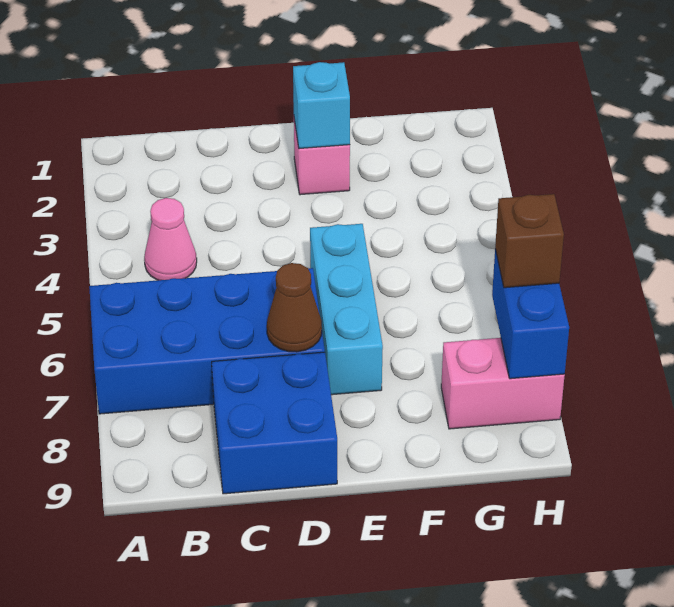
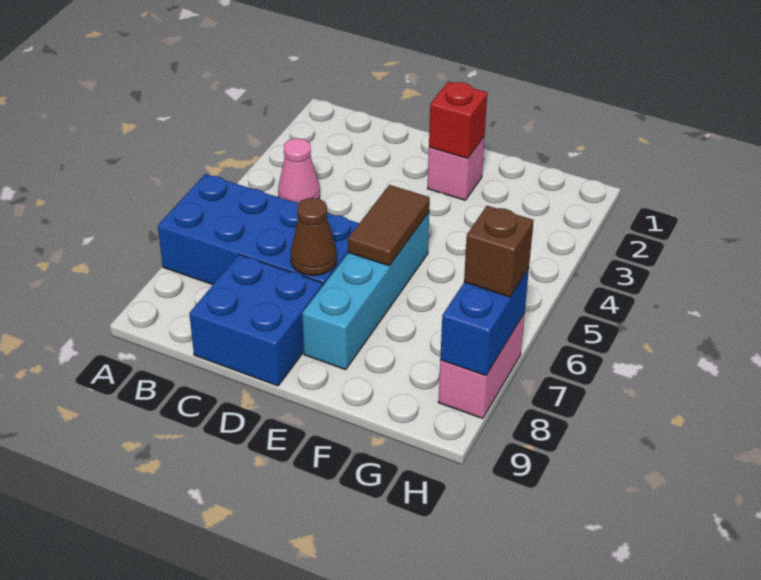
cyan 1x1 brick [293,62,350,149] -> red 1x1 brick [429,81,487,158]
cyan 1x3 brick [310,224,383,395] -> cyan 1x4 brick [302,213,429,370]
none -> brown 1x2 tile [348,185,430,266]
pink 1x2 brick [441,338,565,429] -> pink 1x2 brick turned to [438,313,525,418]

